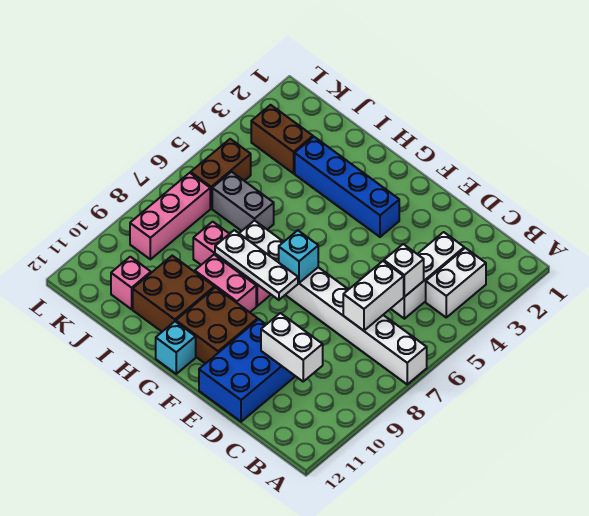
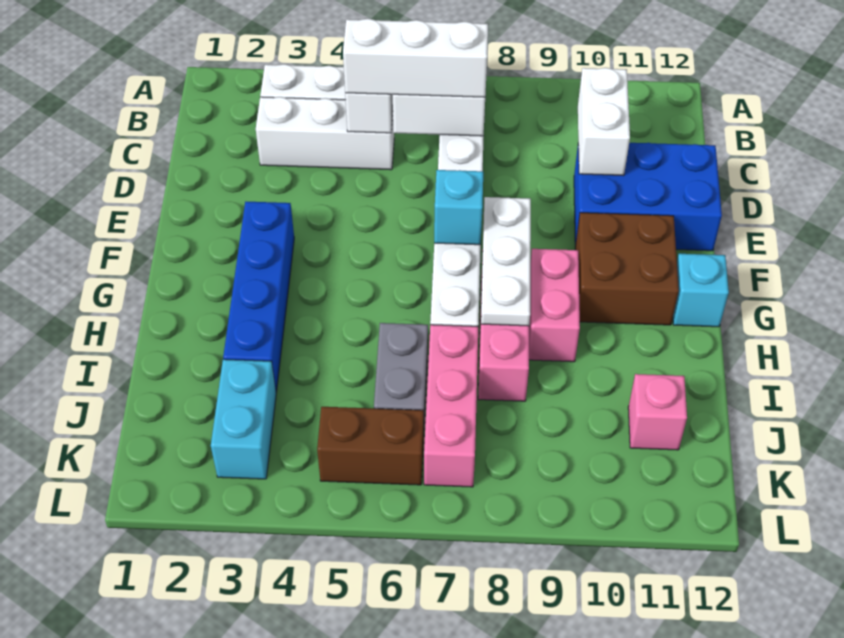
none -> white 1x3 brick [343,19,488,97]
brown 2x2 brick [133,256,214,332] -> none
brown 1x2 brick [251,105,313,173] -> cyan 1x2 brick [211,359,276,479]
pink 1x3 brick [130,173,210,259] -> pink 1x3 brick turned to [424,325,478,487]

